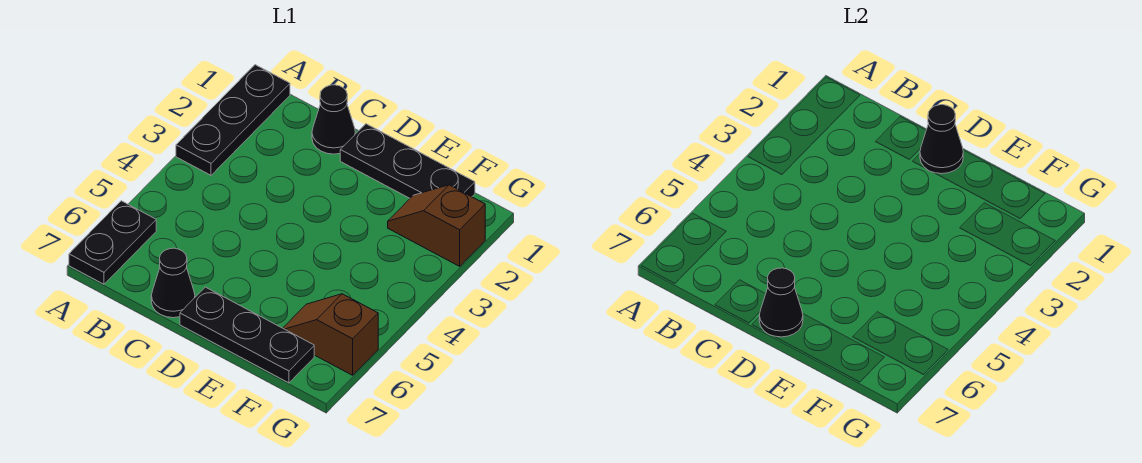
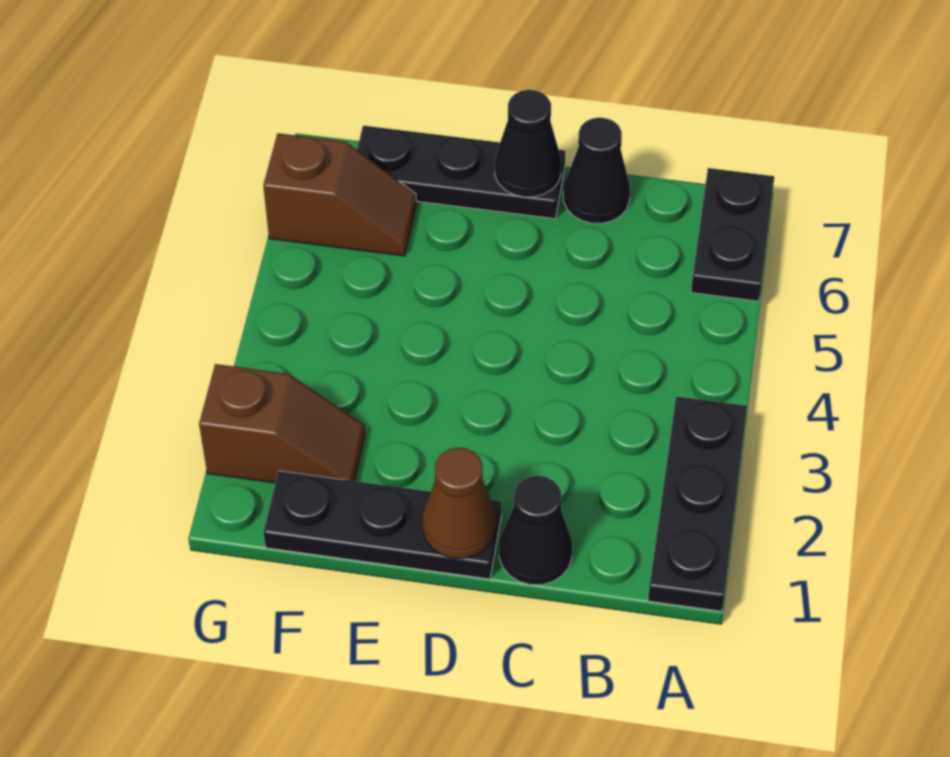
black 1x1 cone [920,105,963,174] -> brown 1x1 cone [422,448,496,558]

